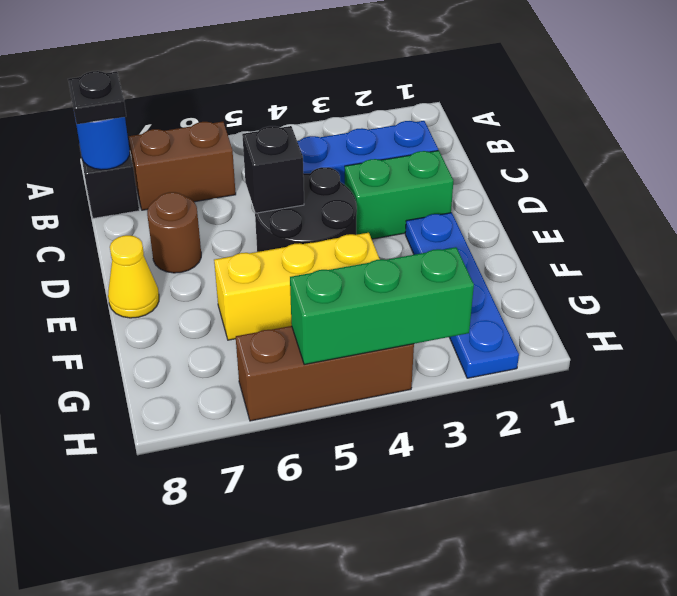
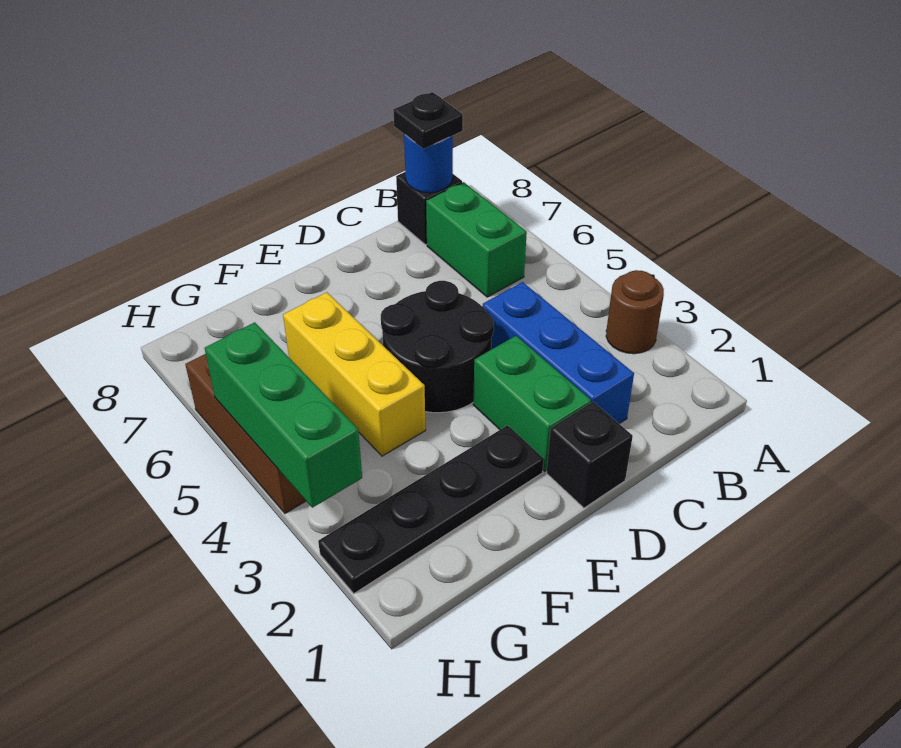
brown 1x2 brick [129,122,236,210] -> green 1x2 brick [426,182,527,297]
black 1x1 brick [242,126,304,213] -> black 1x1 brick moved to [547,402,633,508]
brown 1x1 round brick [147,192,201,273] -> brown 1x1 round brick moved to [606,270,664,354]
blue 1x4 plate [405,213,519,378] -> black 1x4 plate [318,425,544,594]
yellow 1x1 cone [108,235,159,318] -> none

